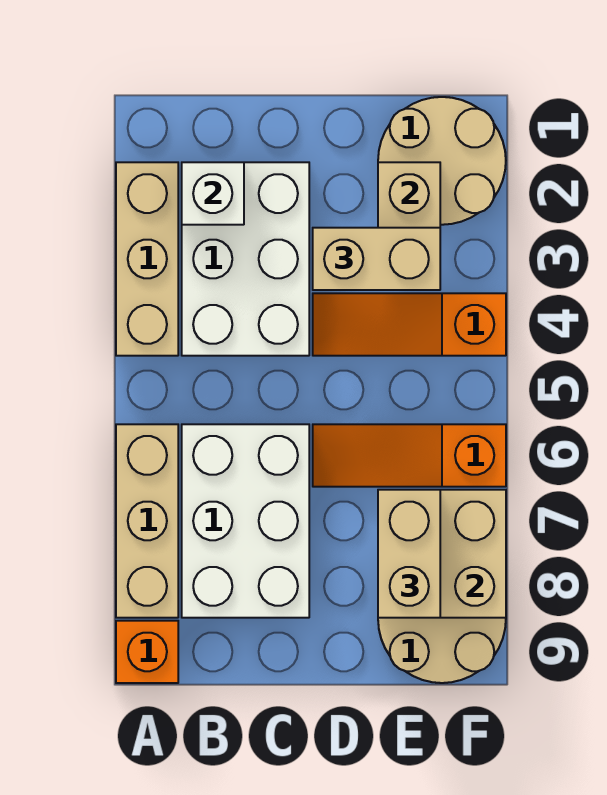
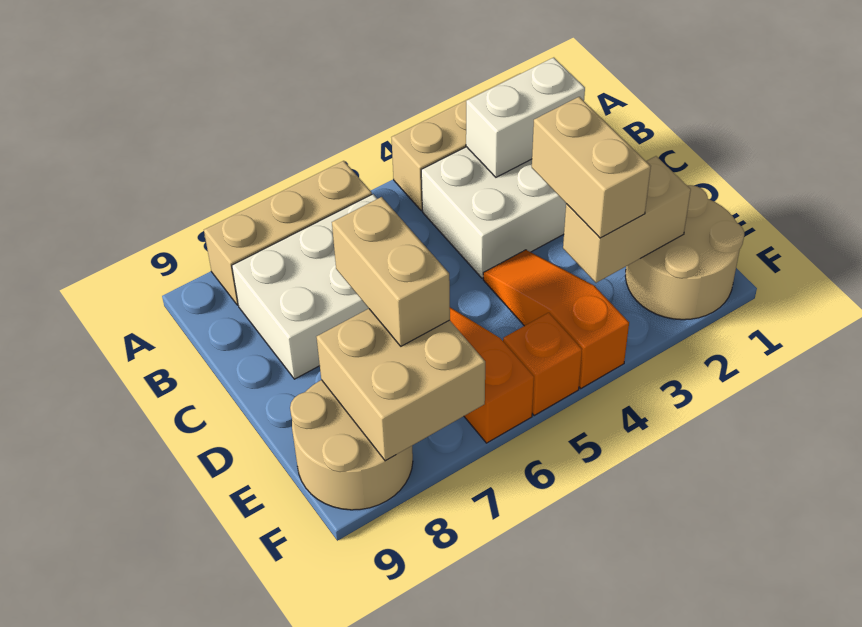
orange 1x1 brick [116,621,178,683] -> orange 1x1 brick moved to [503,313,582,416]
white 1x1 brick [182,162,244,225] -> white 1x2 brick [466,58,585,177]
tan 1x2 brick [378,490,440,618] -> tan 1x2 brick turned to [332,197,450,346]

